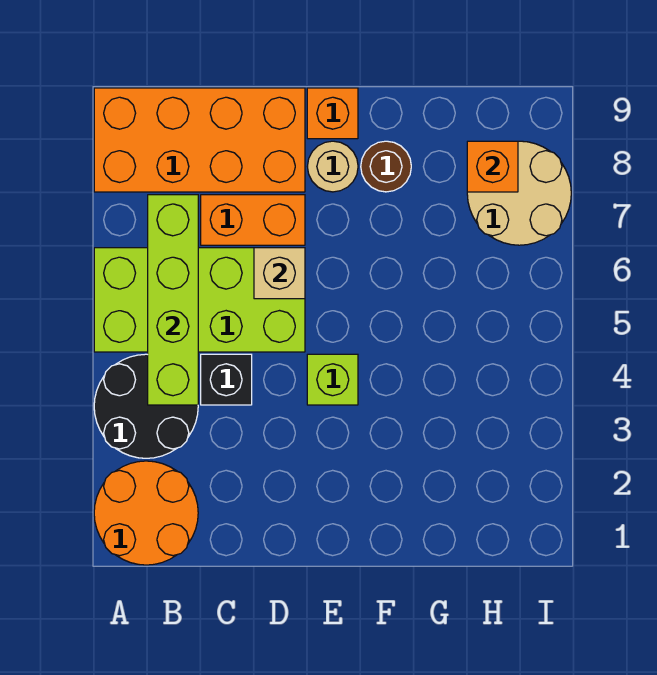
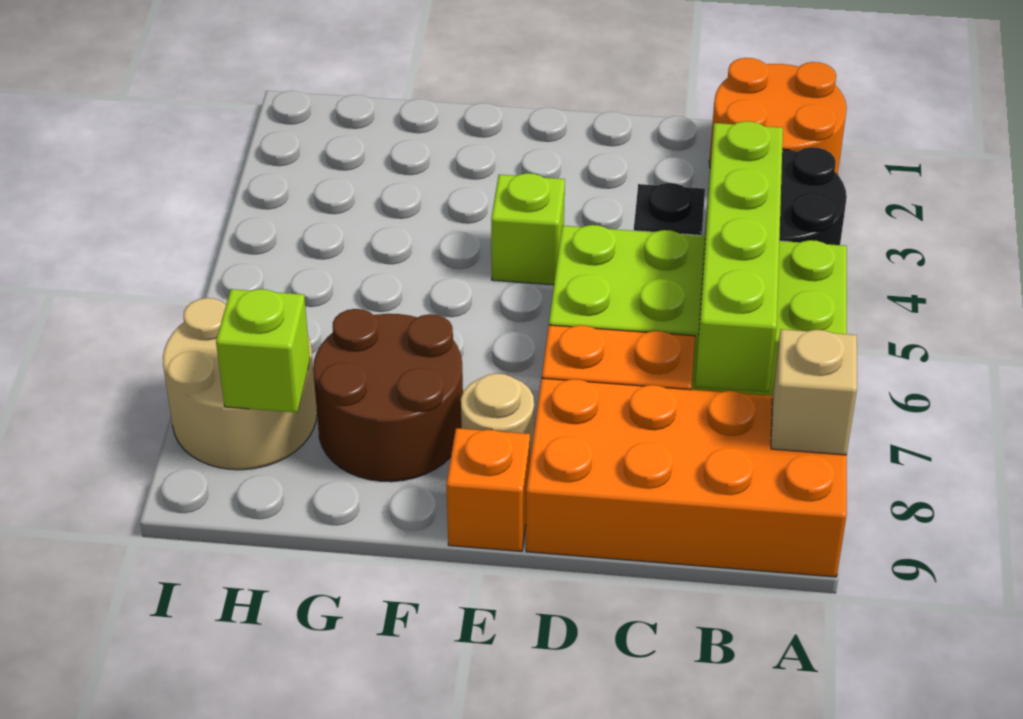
tan 1x1 brick [254,248,305,299] -> tan 1x1 brick moved to [771,329,857,455]
brown 1x1 round brick [361,141,411,192] -> brown 2x2 round brick [313,309,463,482]
orange 1x1 brick [467,141,518,192] -> lime 1x1 brick [216,289,310,412]

